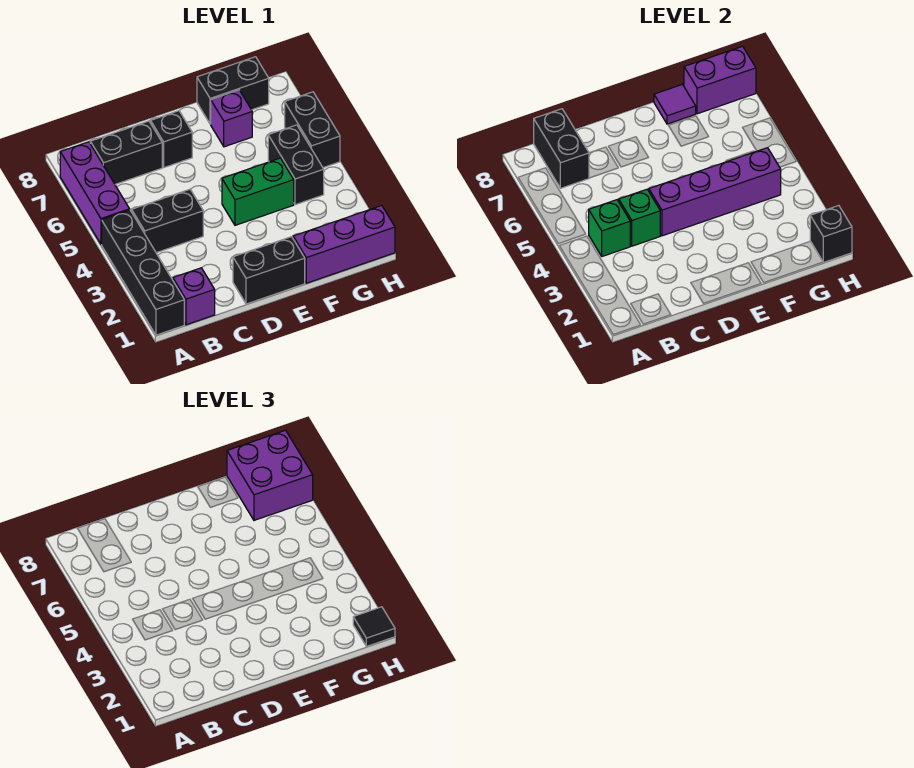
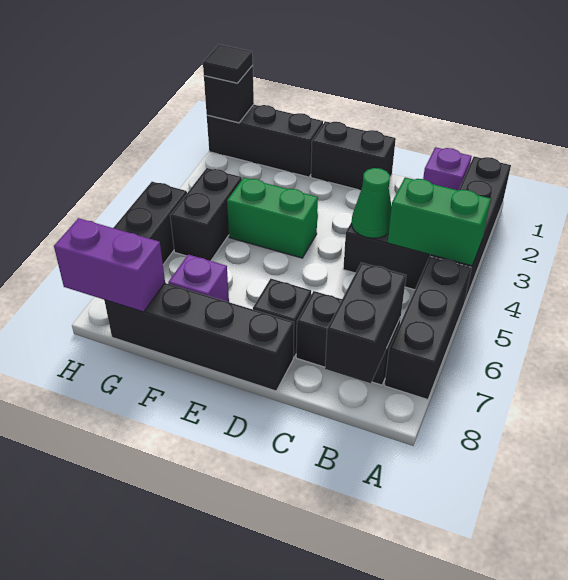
purple 1x3 brick [60,142,130,244] -> black 1x3 brick [384,257,471,400]
green 1x1 brick [589,200,630,256] -> green 1x2 brick [388,177,491,266]
green 1x1 brick [619,189,660,246] -> green 1x1 cone [352,168,392,238]
purple 1x4 brick [649,148,781,236] -> none
purple 1x3 brick [293,206,395,283] -> black 1x3 brick [207,105,323,177]
black 1x2 brick [197,57,269,124] -> black 1x4 brick [104,283,294,391]
purple 1x1 tile [654,84,696,124] -> none
purple 2x2 brick [227,430,313,520] -> none

